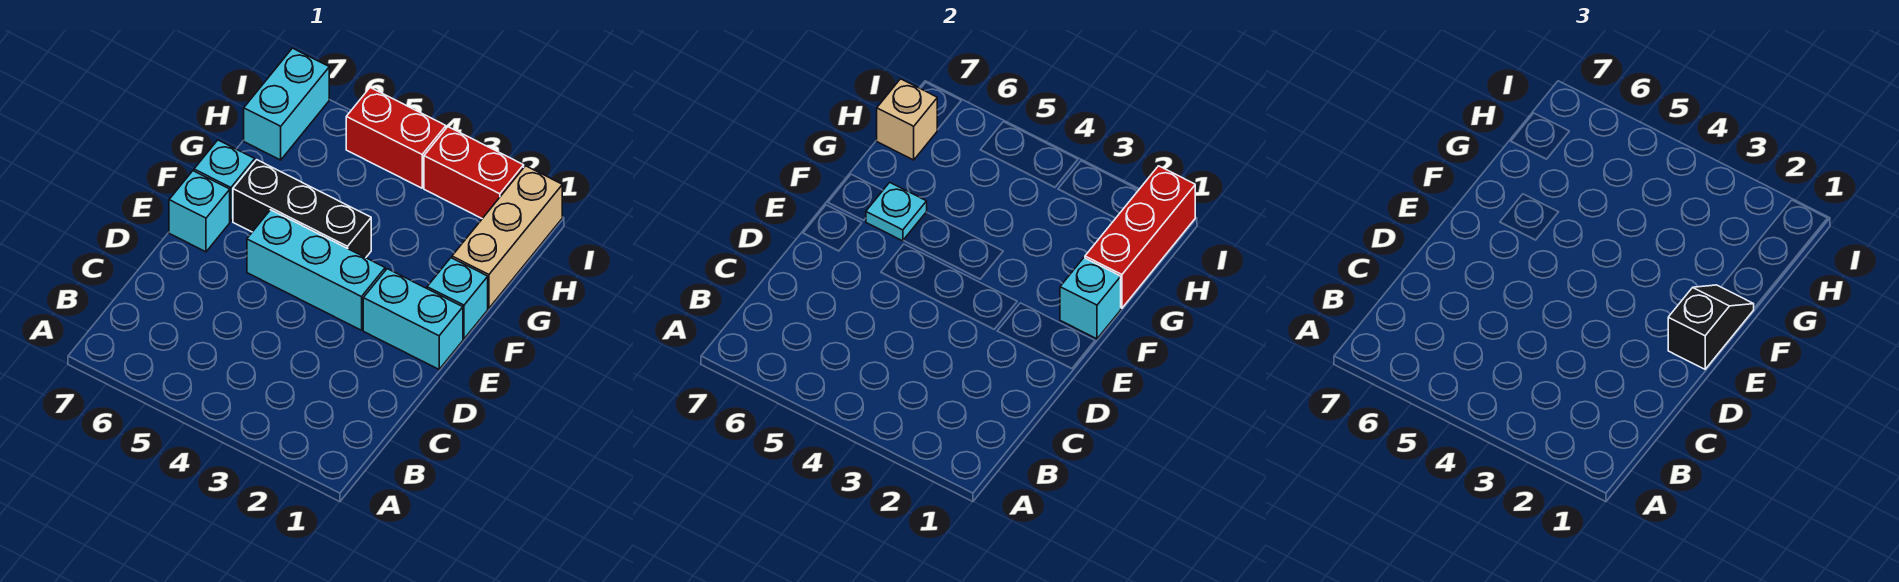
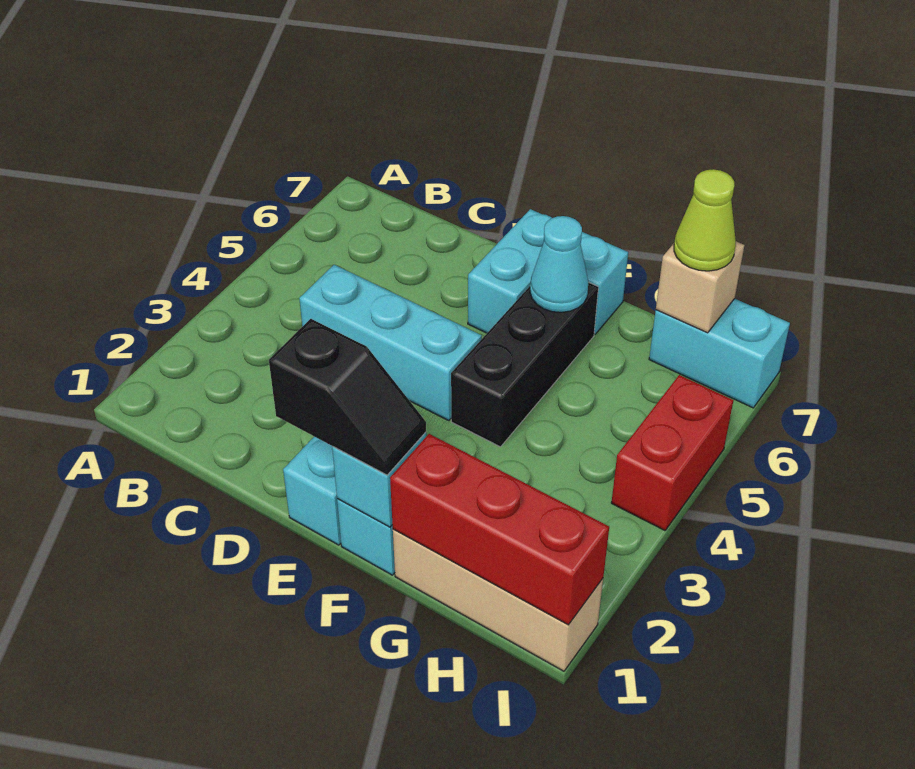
cyan 1x3 brick [247,210,385,330] -> cyan 1x3 brick turned to [299,265,482,421]
cyan 1x1 brick [169,171,230,252] -> cyan 1x2 brick [468,209,552,333]
cyan 1x1 plate [866,182,927,241] -> cyan 1x1 cone [530,216,588,312]
none -> lime 1x1 cone [674,169,736,271]
red 1x2 brick [424,127,524,219] -> none

